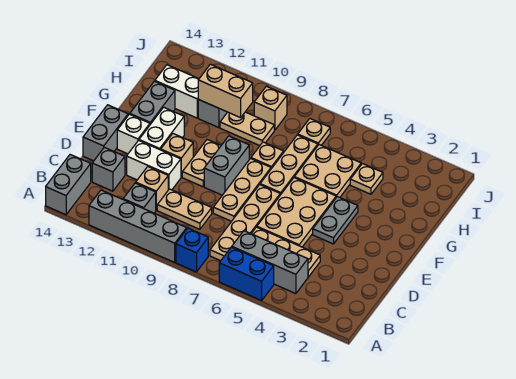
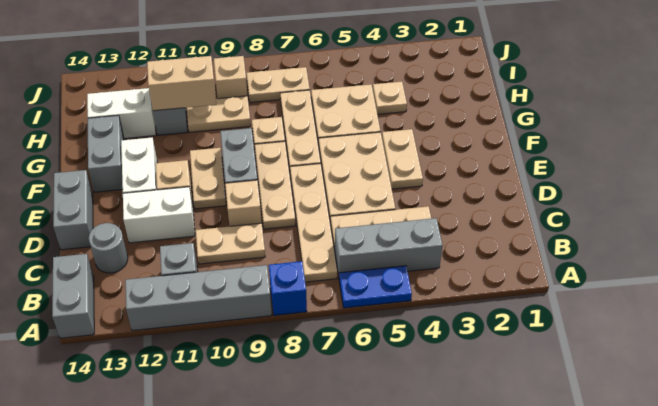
blue 1x2 brick [219,247,274,301] -> blue 1x2 plate [339,266,412,308]
tan 1x1 brick [136,167,168,210] -> tan 1x1 brick moved to [225,180,262,226]
grey 1x1 brick [92,147,125,191] -> grey 1x1 round brick [89,223,128,273]
grey 1x2 plate [313,197,358,244] -> tan 1x2 plate [382,129,423,189]
white 1x1 brick [117,114,150,154] -> none
tan 1x1 plate [298,119,330,145] -> tan 1x2 plate [247,67,310,102]

